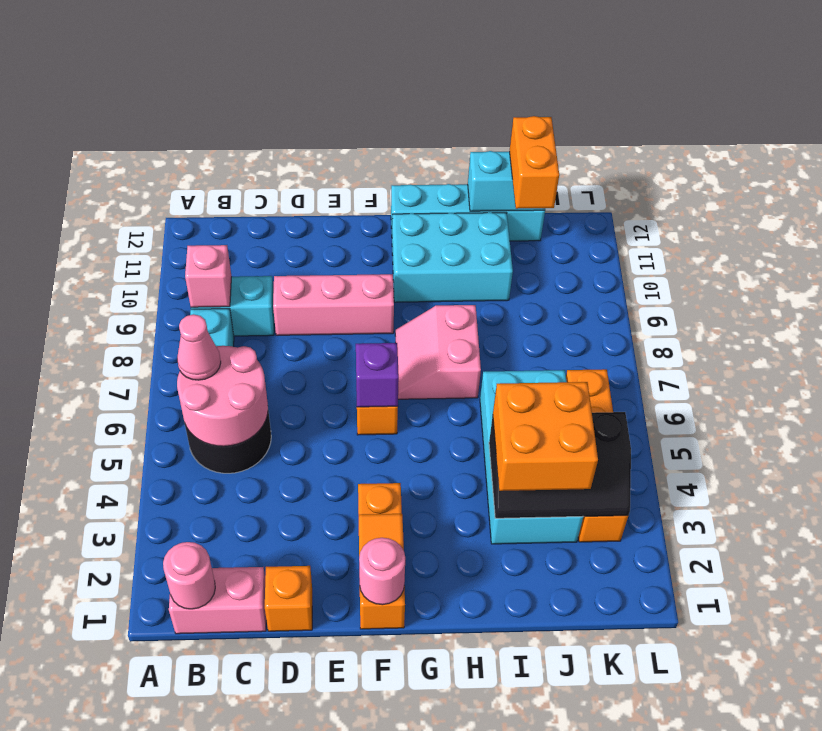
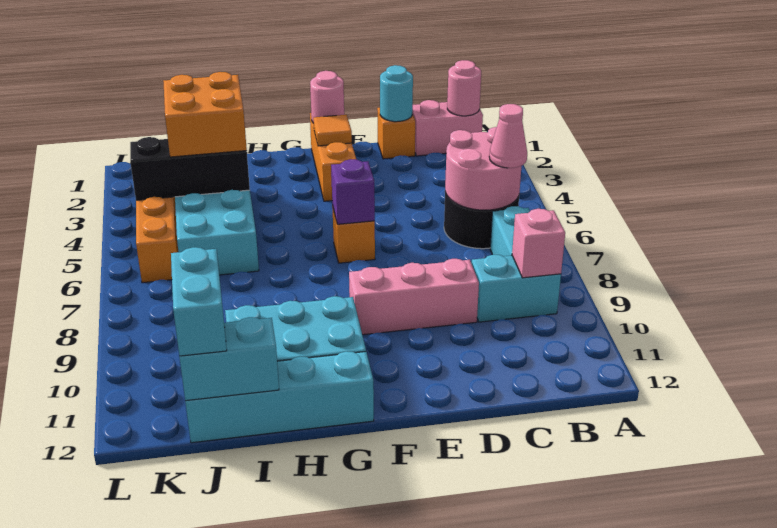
none -> cyan 1x1 round brick [380,65,413,122]
pink 2x2 slope [395,305,481,399] -> none
orange 1x2 brick [509,116,559,209] -> cyan 1x2 brick [171,247,227,356]

